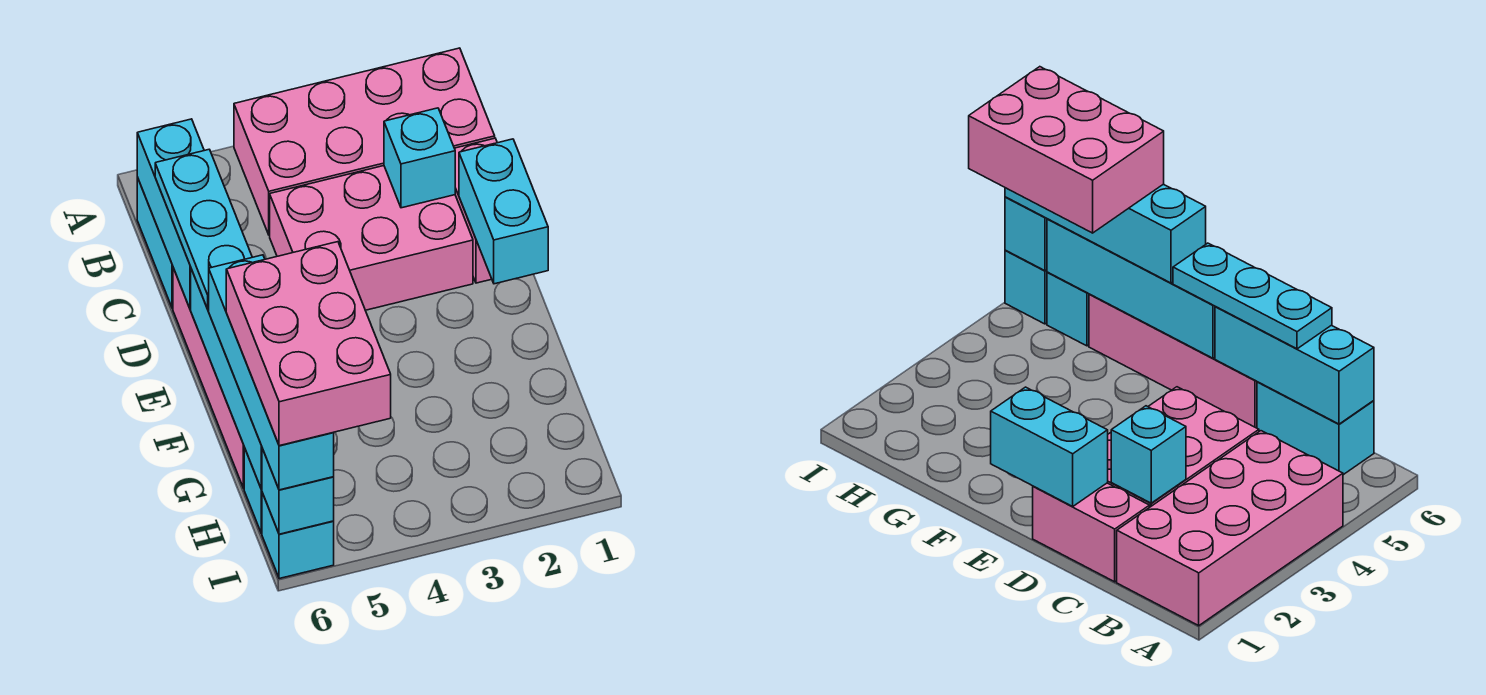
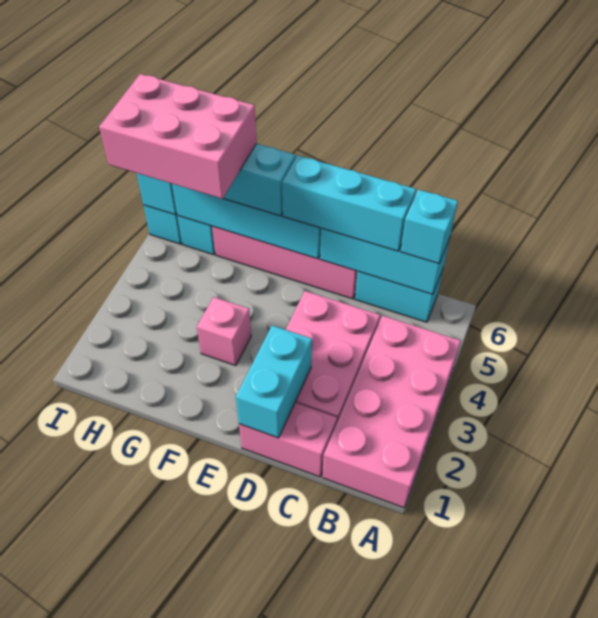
cyan 1x1 brick [384,108,455,208] -> cyan 1x1 brick moved to [401,190,458,264]
cyan 1x3 plate [155,149,252,310] -> cyan 1x3 brick [282,155,416,251]
cyan 1x2 brick [459,139,548,284] -> cyan 1x2 brick turned to [236,325,312,438]
none -> pink 1x1 brick [197,297,251,366]

